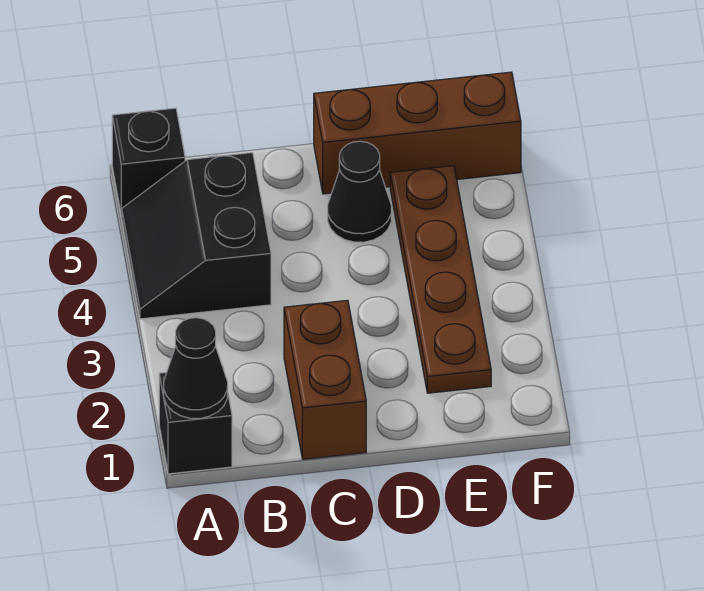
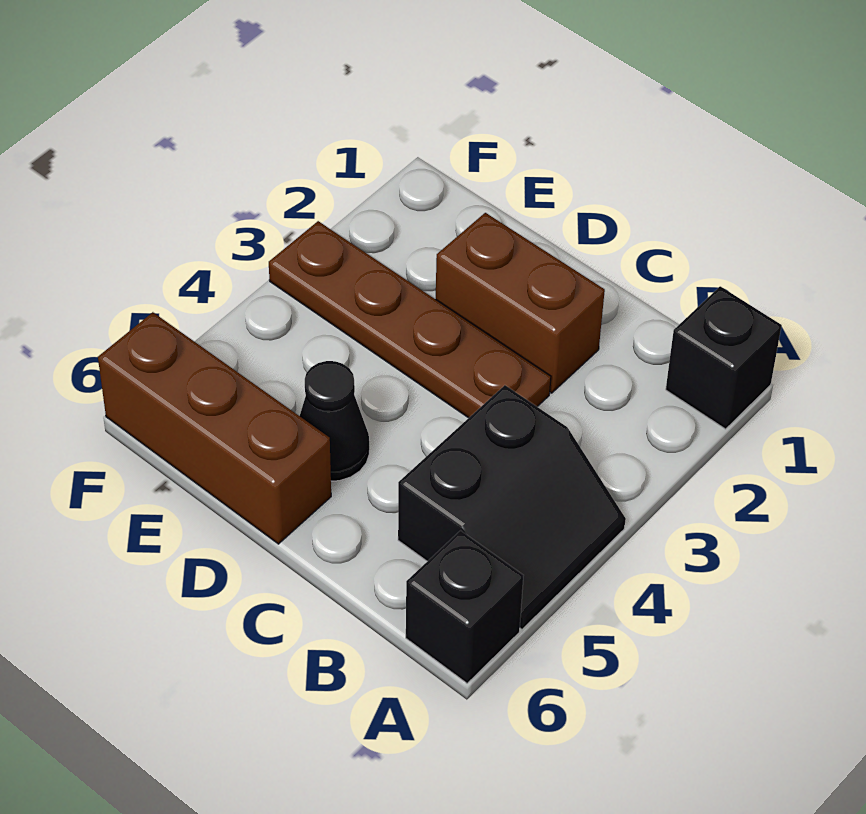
black 1x1 cone [164,318,228,418] -> none
brown 1x2 brick [284,300,366,459] -> brown 1x2 brick turned to [436,213,605,393]
brown 1x4 plate [390,166,491,393] -> brown 1x4 plate turned to [269,221,551,418]

